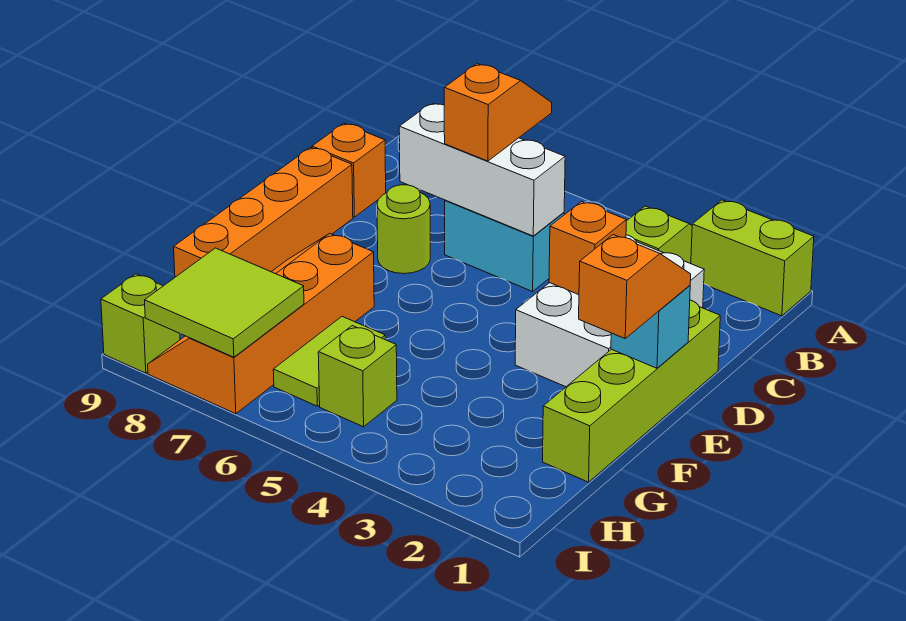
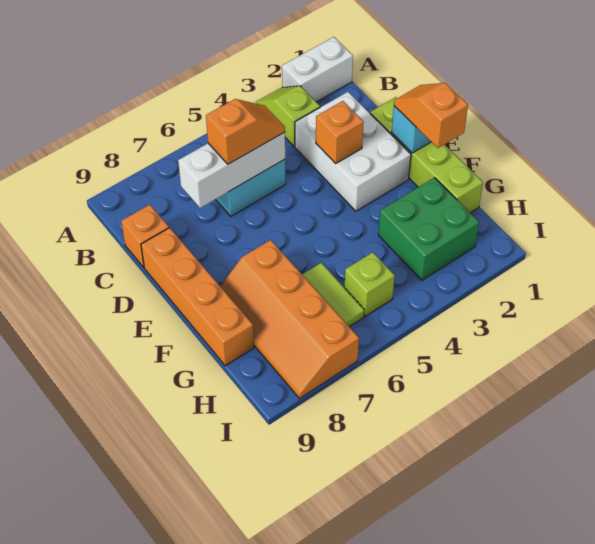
lime 1x2 brick [691,200,814,316] -> white 1x2 brick [282,37,353,102]
orange 1x2 slope [444,64,552,161] -> orange 1x2 slope turned to [206,99,285,164]
lime 1x1 round brick [377,185,430,274] -> none
none -> green 2x2 brick [378,178,479,280]
lime 2x2 tile [145,248,304,357] -> none
lime 1x1 brick [101,274,180,373] -> none

